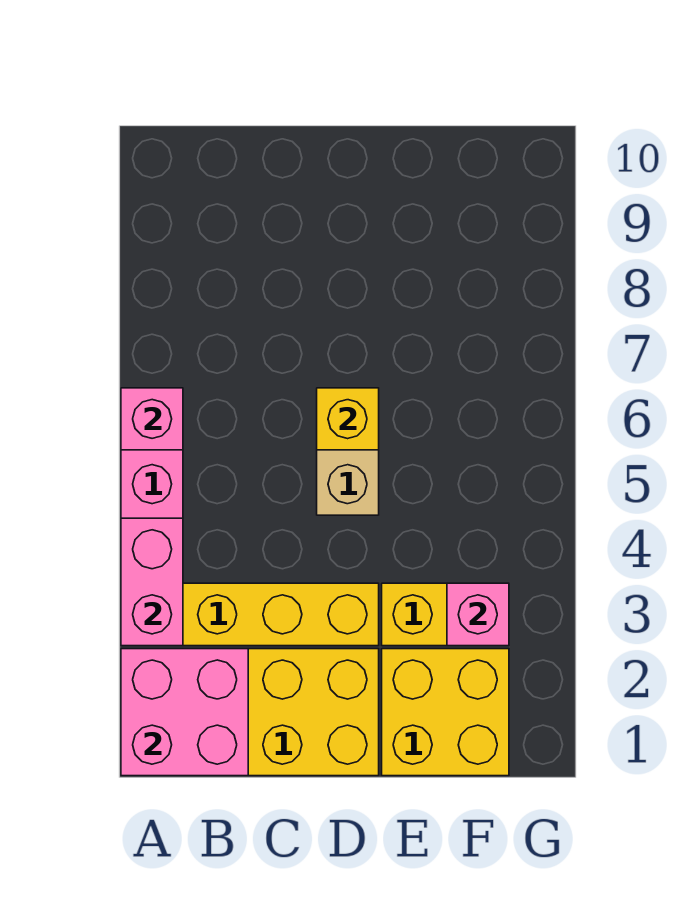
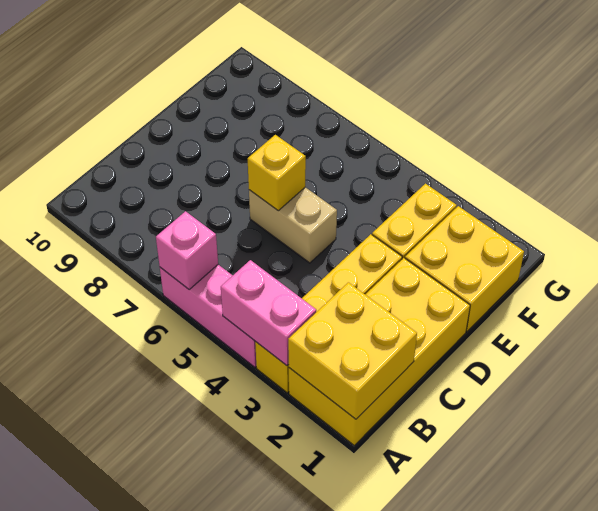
pink 2x2 brick [121,649,248,776] -> yellow 2x2 brick [288,282,417,419]
pink 1x1 brick [447,583,509,646] -> none

